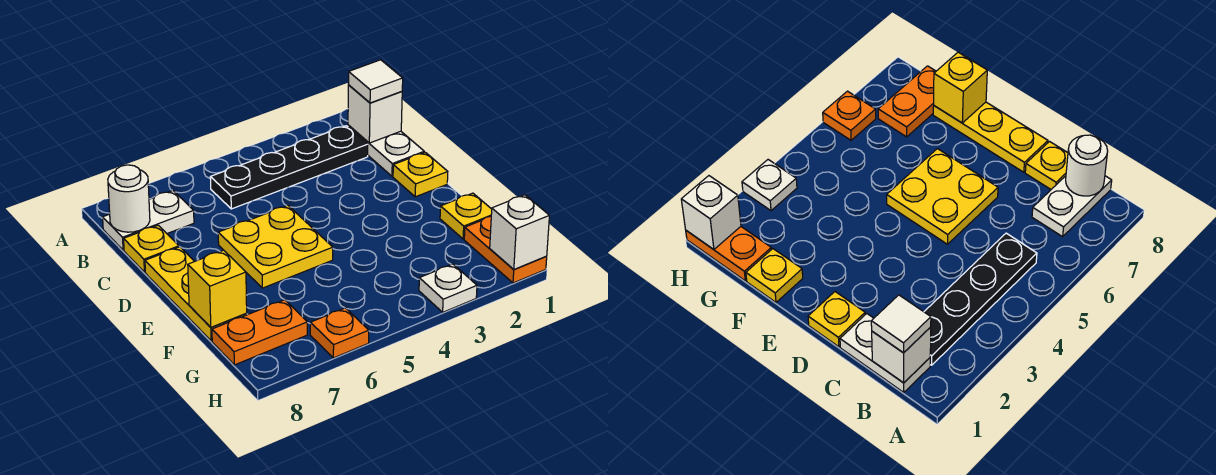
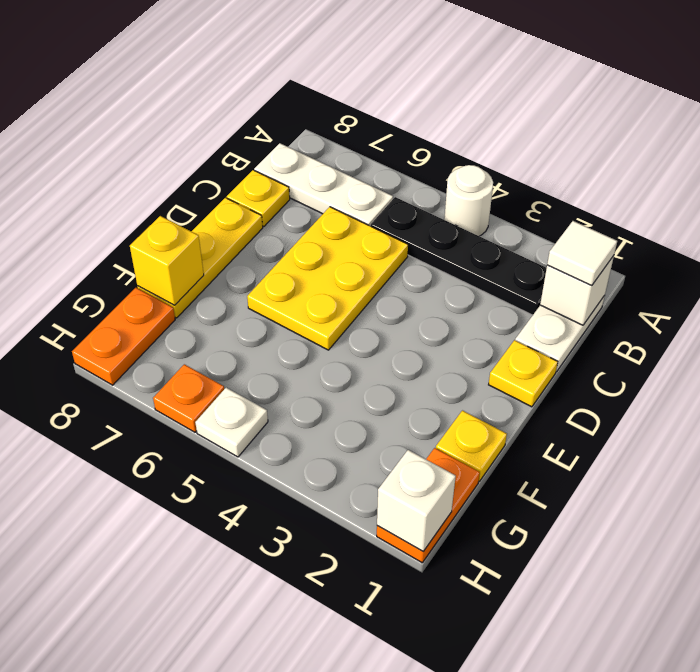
white 1x2 plate [103,191,194,250] -> white 1x3 plate [254,143,393,226]
white 1x1 round brick [108,165,150,232] -> white 1x1 round brick moved to [444,165,493,236]
yellow 2x2 plate [218,205,333,288] -> yellow 2x3 plate [247,207,408,350]
orange 1x2 plate [212,300,308,365] -> orange 1x2 plate turned to [72,288,175,385]
white 1x1 plate [419,264,477,312] -> white 1x1 plate moved to [195,388,268,457]

